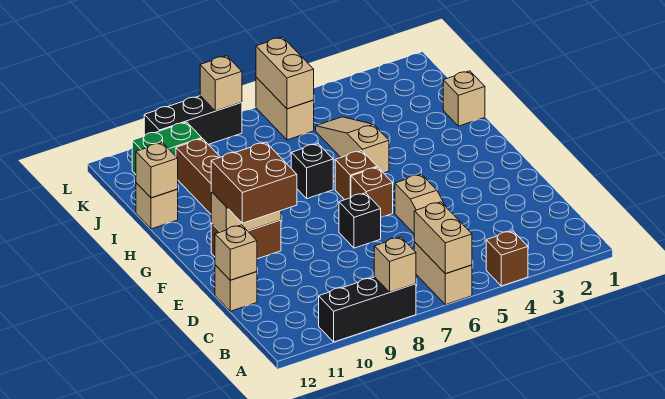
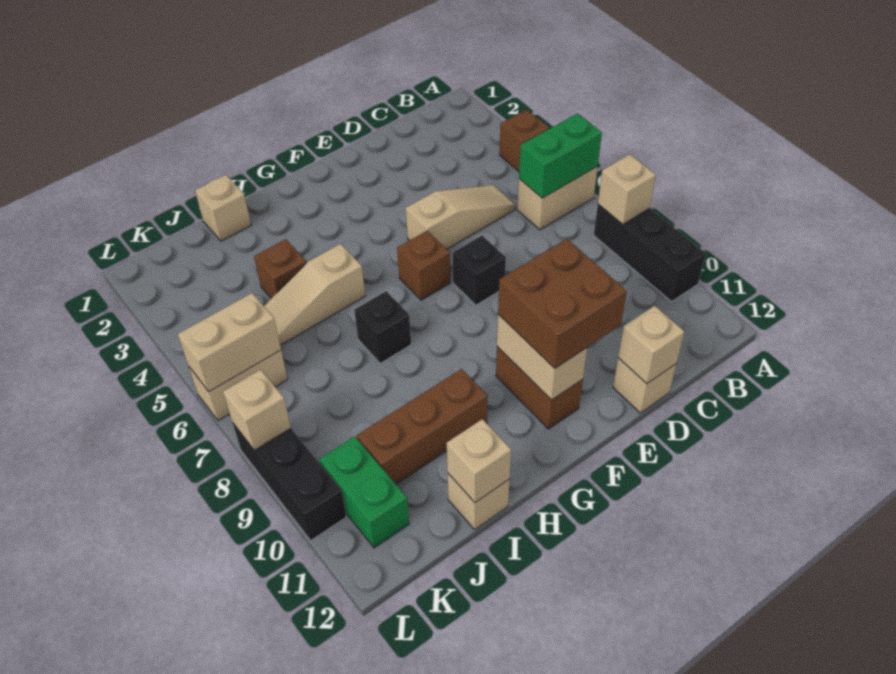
tan 1x2 brick [414,202,472,274] -> green 1x2 brick [519,113,602,198]
brown 1x1 brick [335,151,377,200] -> brown 1x1 brick moved to [254,239,307,298]

